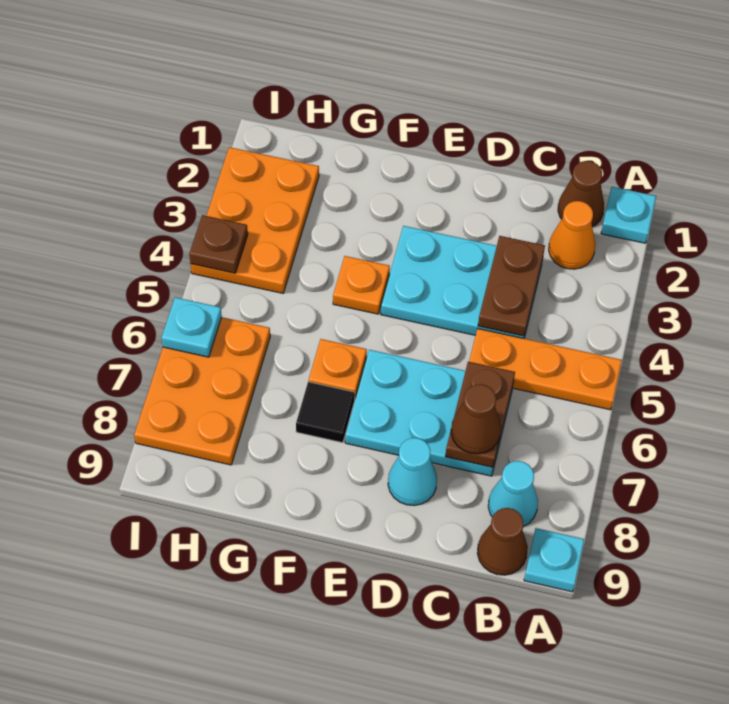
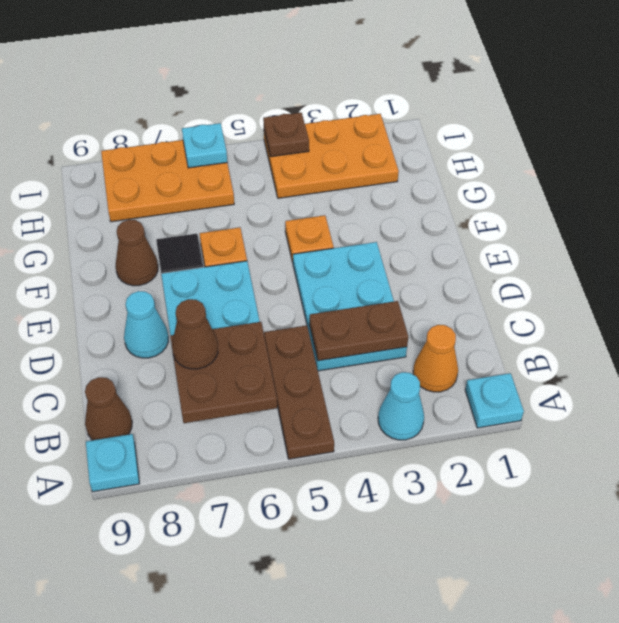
orange 1x3 plate [469,329,622,410] -> brown 1x3 plate [264,326,334,459]
brown 1x1 cone [558,161,604,227] -> brown 1x1 cone moved to [115,220,158,286]
cyan 1x1 cone [488,461,538,526] -> cyan 1x1 cone moved to [378,372,424,440]
brown 1x2 plate [445,362,515,467] -> brown 2x2 plate [170,322,277,423]

